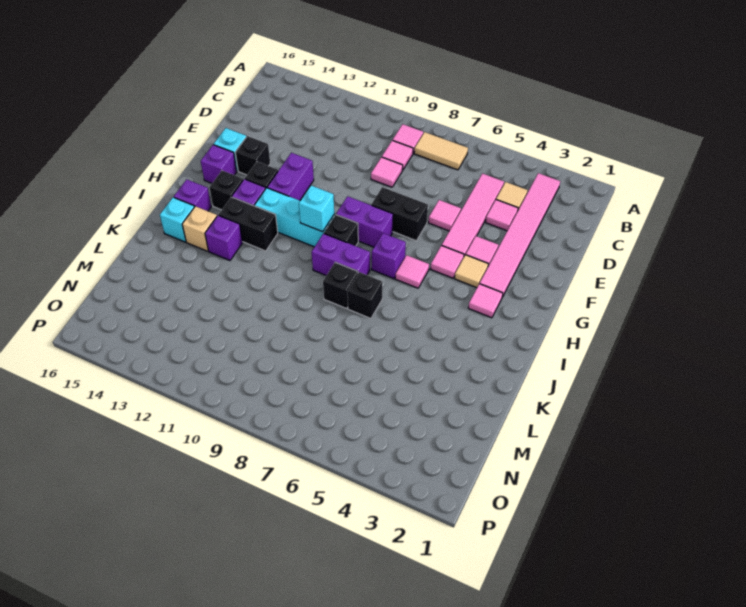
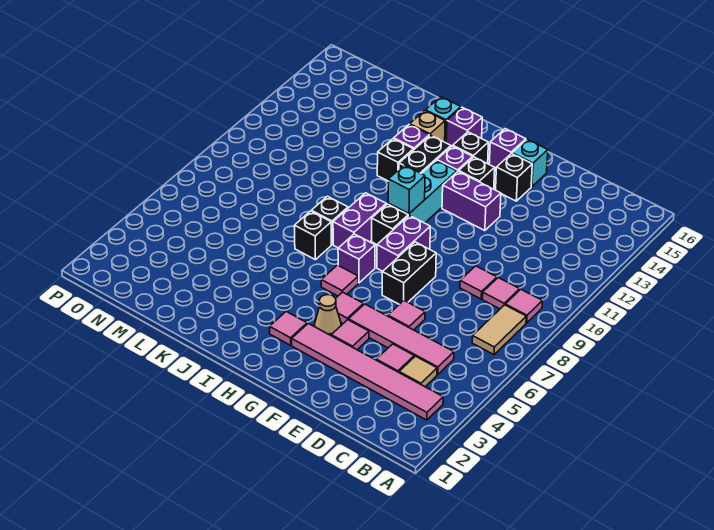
tan 1x1 tile [455,255,488,288] -> tan 1x1 cone [315,295,341,335]
none -> black 1x1 brick [377,139,413,181]

